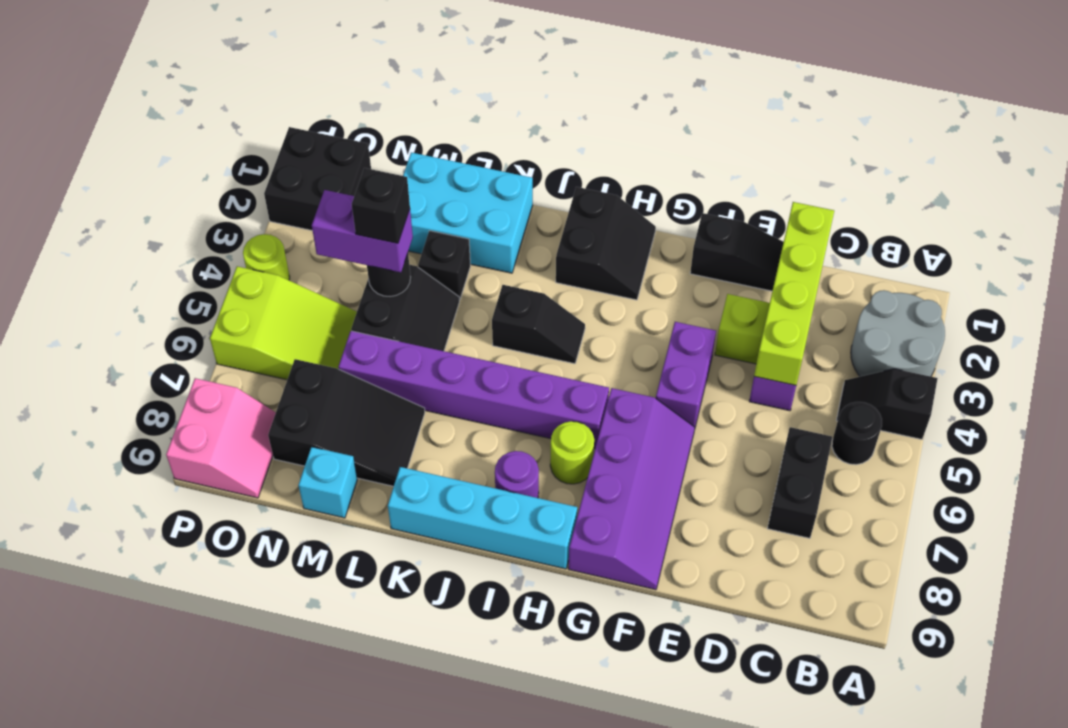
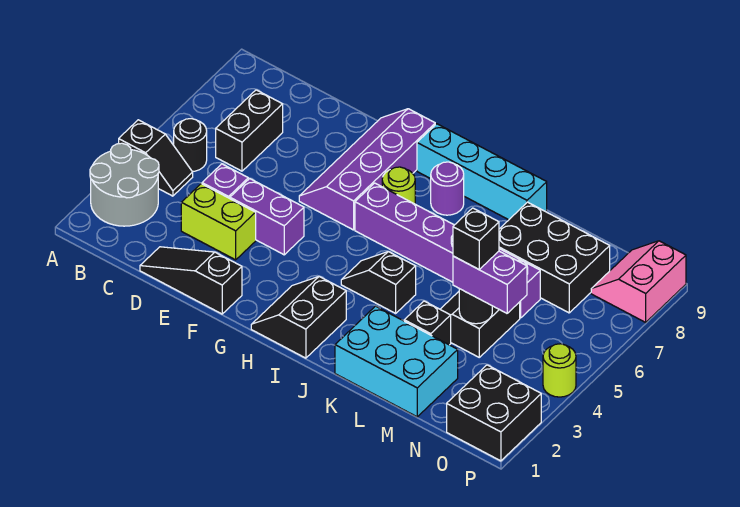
lime 1x4 brick [754,202,834,385] -> none
purple 1x2 brick [656,322,716,427] -> purple 1x2 brick turned to [230,179,304,255]
black 2x3 slope [268,359,425,486] -> black 2x3 brick [499,202,610,313]
cyan 1x1 brick [298,447,357,518] -> none
lime 2x3 slope [210,266,357,380] -> none

